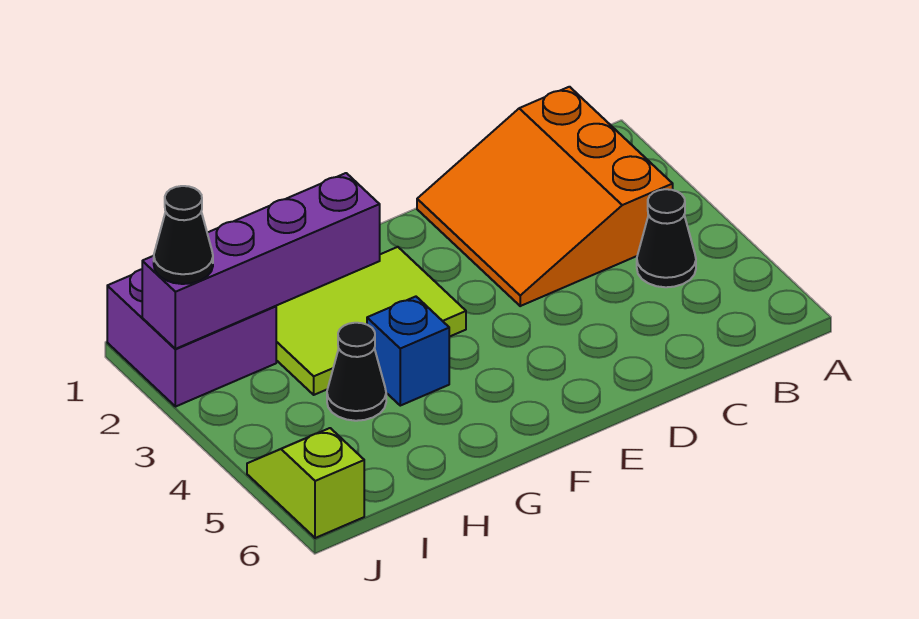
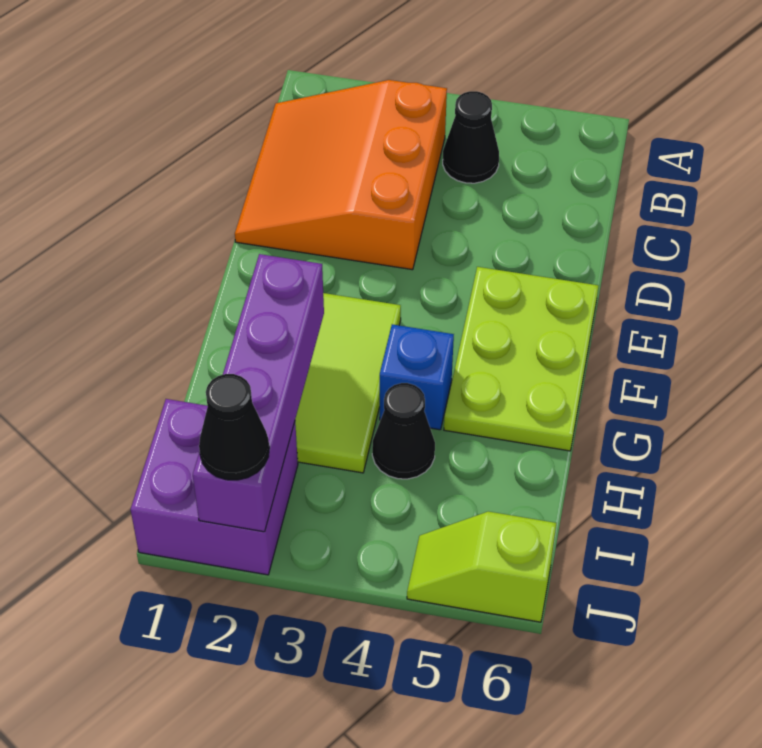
orange 3x3 slope [417,87,673,306] -> orange 3x3 slope turned to [235,80,447,270]
none -> lime 2x3 plate [444,267,598,451]

